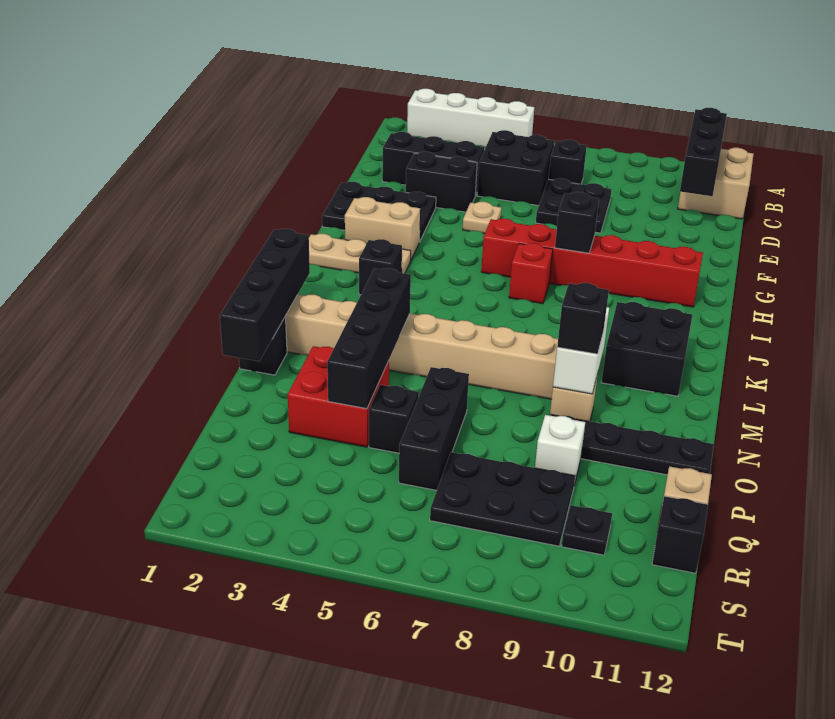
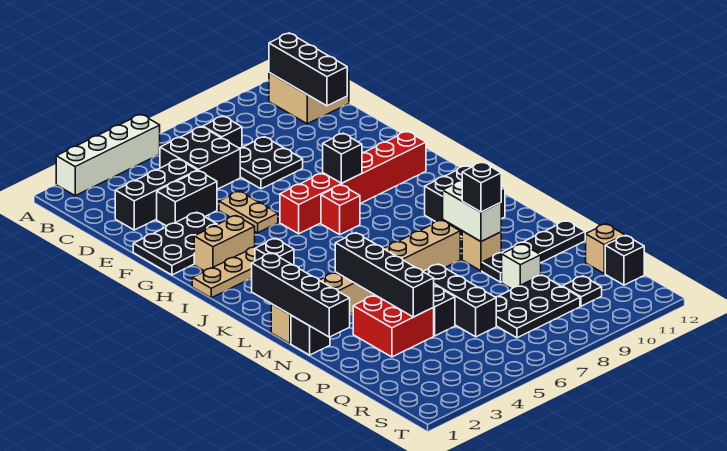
tan 1x1 plate [463,202,501,234] -> tan 1x2 plate [219,191,278,233]

